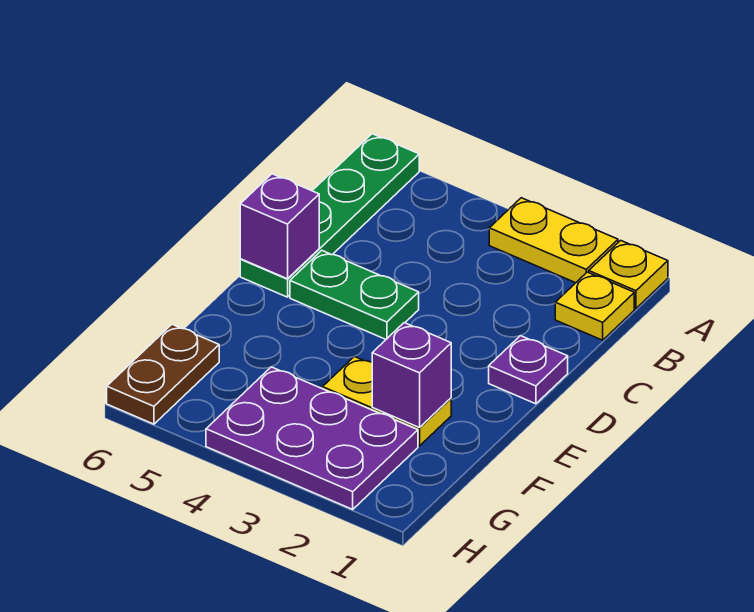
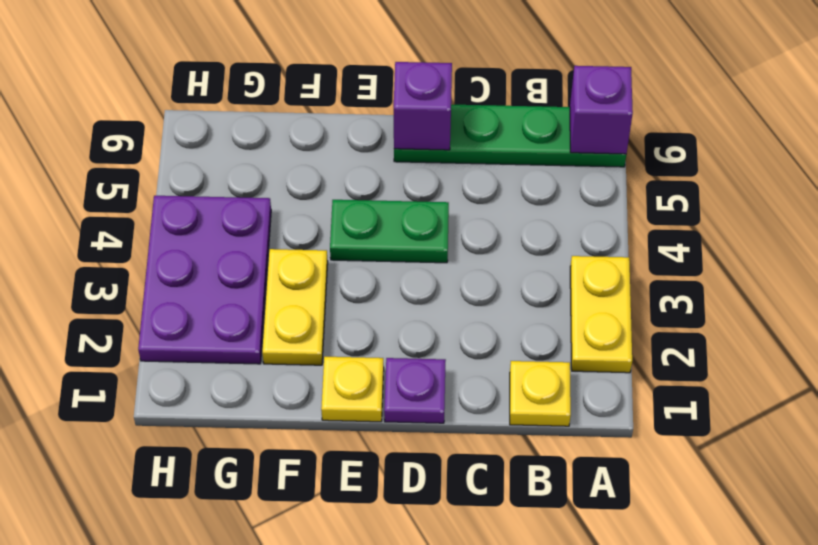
yellow 1x1 plate [589,240,668,308] -> yellow 1x1 plate moved to [321,357,384,422]
green 1x2 plate [290,250,419,339] -> green 1x2 plate turned to [330,200,449,263]
purple 1x1 brick [372,323,451,428] -> purple 1x1 brick moved to [570,66,633,154]
brown 1x2 plate [107,324,219,424] -> none

